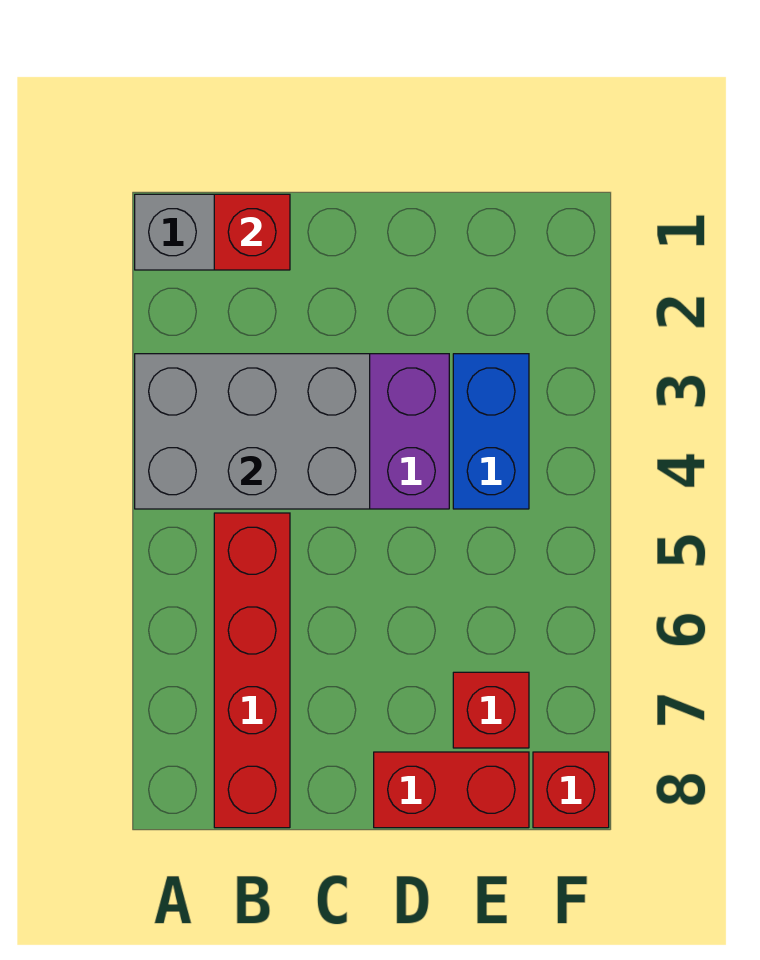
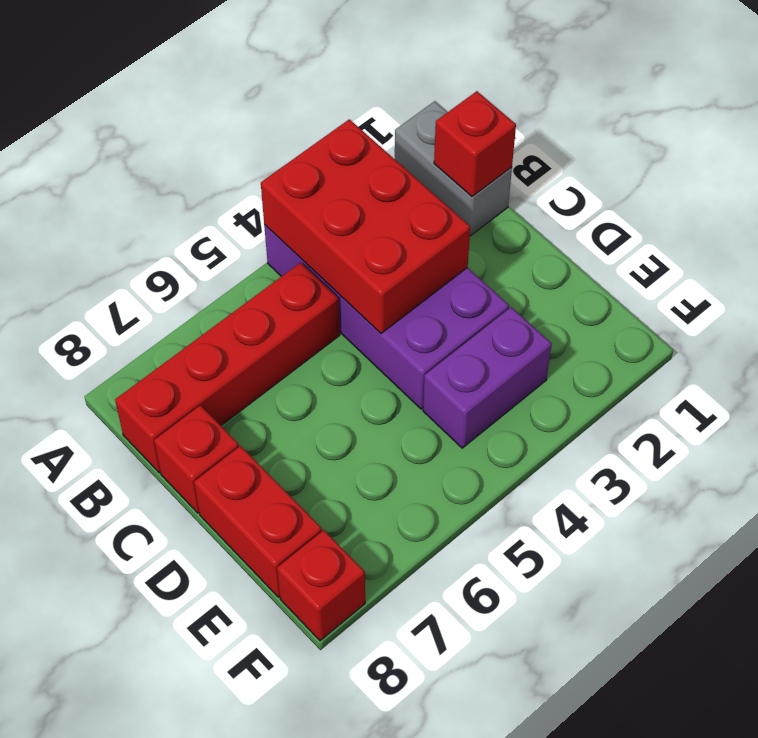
grey 2x3 brick [135,354,370,509] -> red 2x3 brick [261,119,470,333]
blue 1x2 brick [453,354,529,509] -> purple 1x2 brick [423,307,552,448]
red 1x1 brick [453,672,529,748] -> red 1x1 brick moved to [154,405,239,513]

